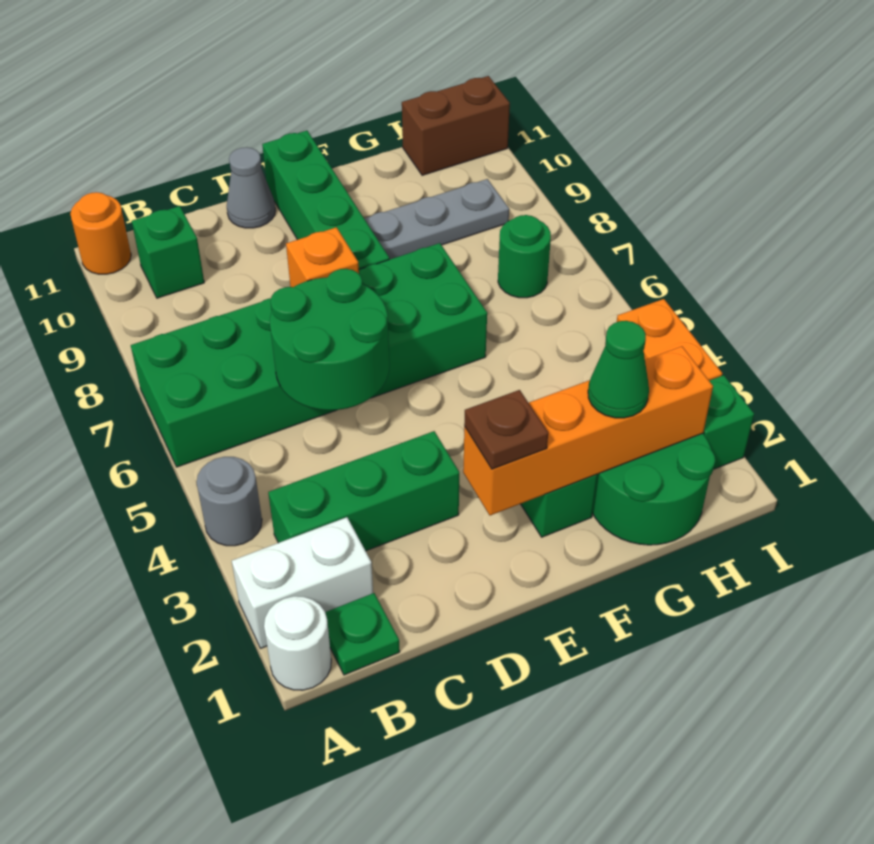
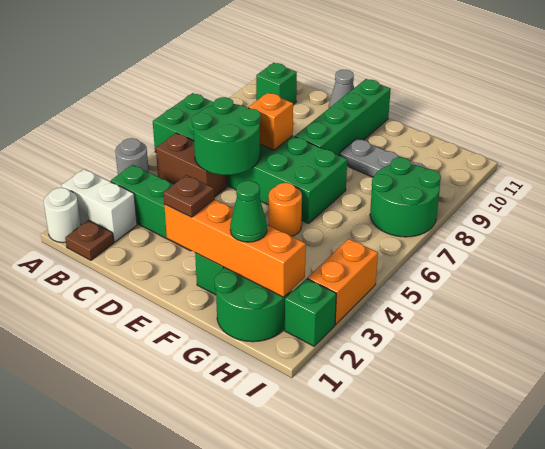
orange 1x1 round brick [70,192,131,274] -> orange 1x1 round brick moved to [269,183,302,236]
green 1x1 plate [325,593,400,675] -> brown 1x1 plate [65,220,114,260]
green 1x1 round brick [498,215,551,298] -> green 2x2 round brick [370,157,441,237]
brown 1x2 brick [402,76,510,175] -> brown 1x2 brick moved to [156,133,227,197]

